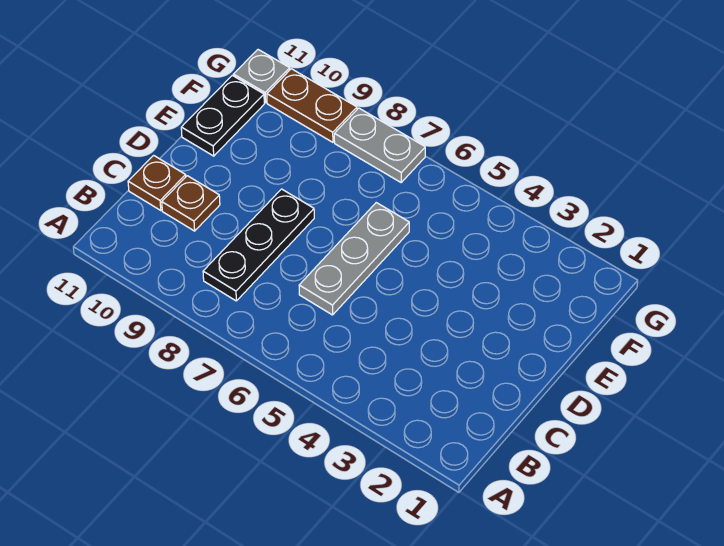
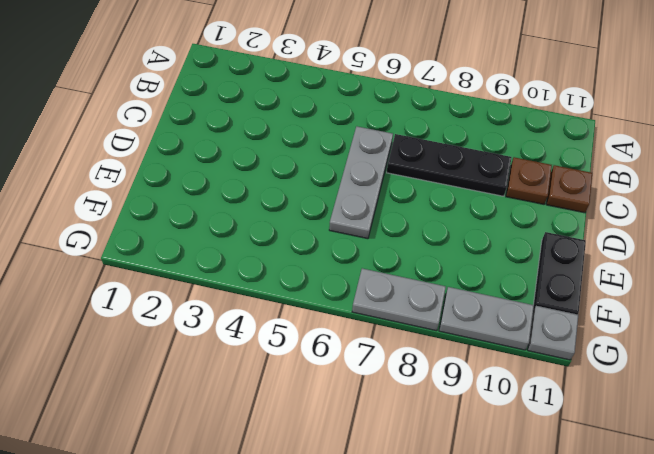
black 1x3 plate [203,189,314,301] -> black 1x3 plate turned to [387,134,512,196]
brown 1x2 plate [267,69,357,142] -> grey 1x2 plate [439,287,534,350]

